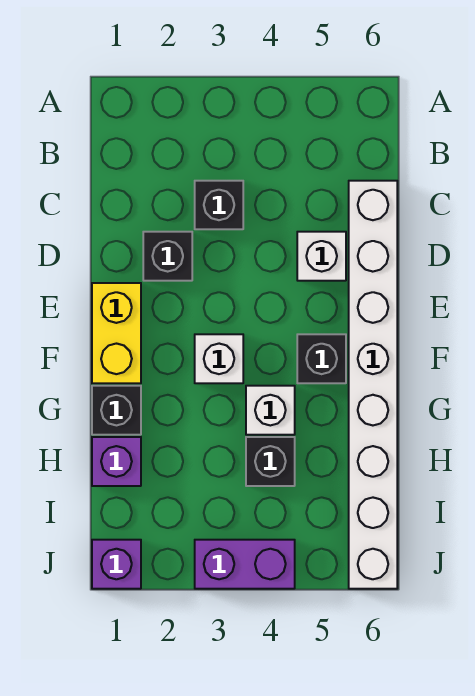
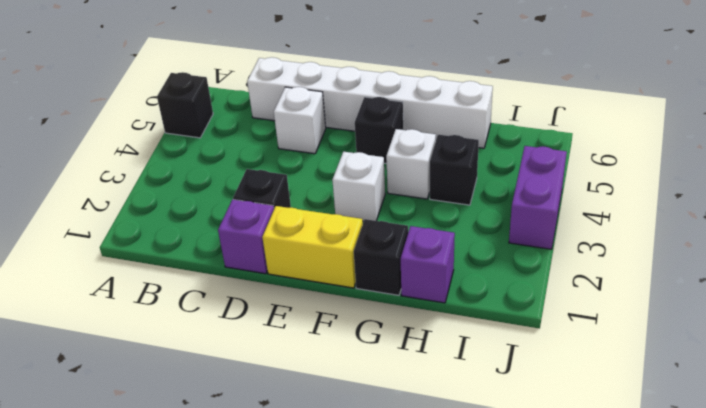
black 1x1 brick [195,181,243,229] -> black 1x1 brick moved to [157,72,213,138]
white 1x8 brick [349,181,397,589] -> white 1x6 brick [247,57,493,148]
purple 1x1 brick [92,540,141,589] -> purple 1x1 brick moved to [218,199,274,274]

